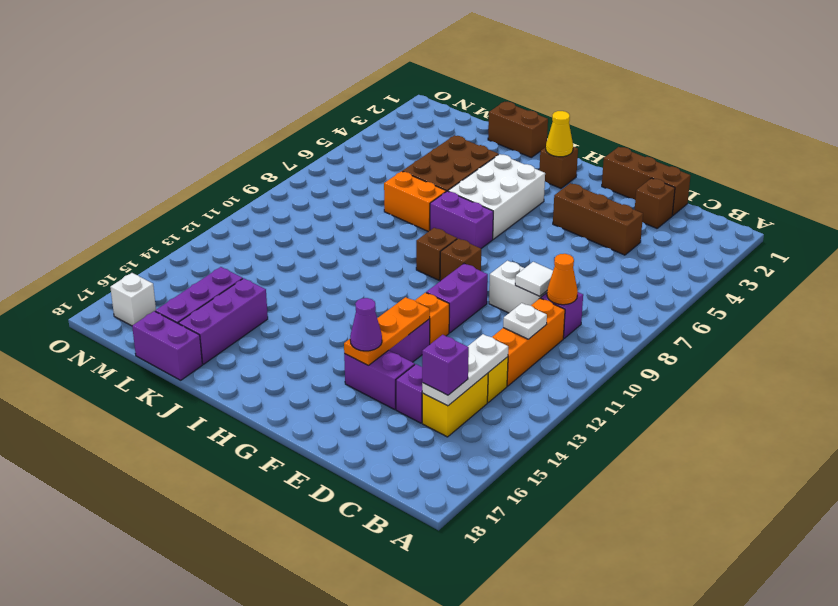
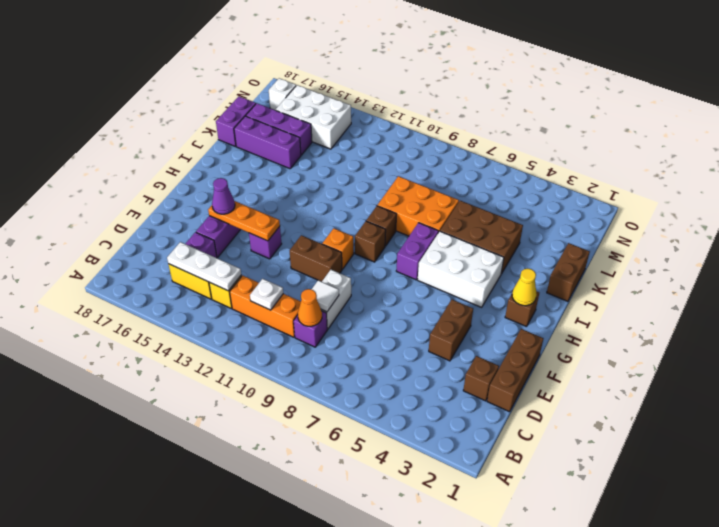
purple 1x1 brick [422,335,469,395] -> none
brown 1x3 brick [553,183,643,255] -> brown 1x2 brick [429,300,473,361]
purple 1x2 brick [426,264,488,333] -> brown 1x2 brick [290,235,342,282]
orange 1x1 brick [415,293,449,344] -> orange 1x1 brick moved to [322,228,354,269]
brown 1x1 brick [440,238,481,281] -> brown 1x1 brick moved to [366,206,396,246]
orange 1x2 brick [384,171,446,232] -> orange 2x3 brick [377,176,459,236]
none -> white 2x3 brick [276,85,351,149]

